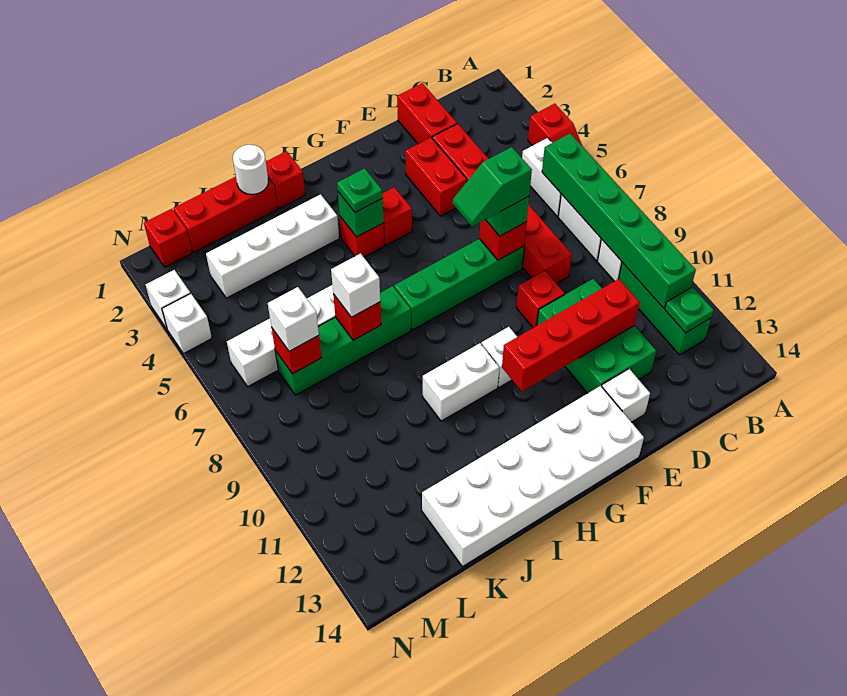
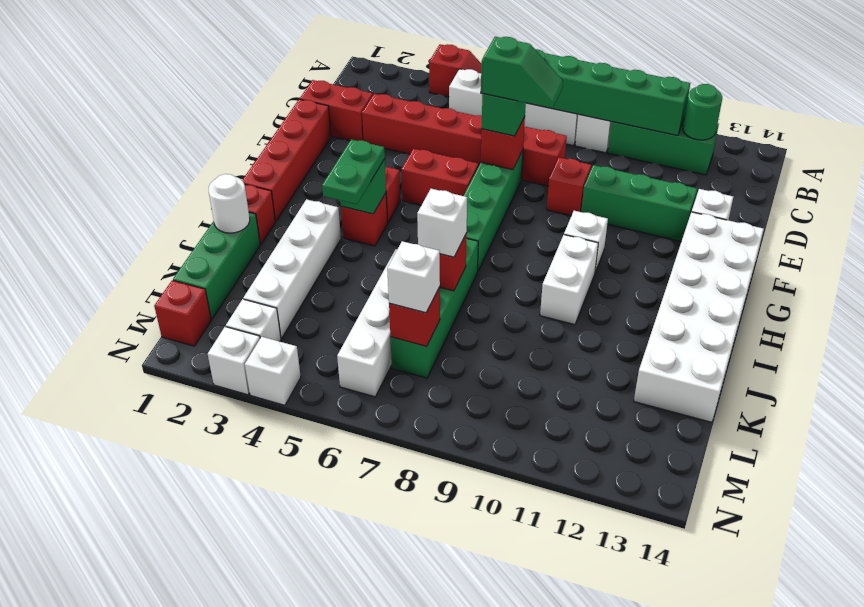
green 1x1 plate [665,287,714,333] -> green 1x1 round brick [683,84,722,140]
green 2x3 brick [537,279,656,393] -> green 1x3 brick [581,165,697,242]
red 1x4 brick [502,279,640,391] -> red 1x4 brick moved to [242,99,331,221]
red 1x2 brick [405,138,467,216] -> red 1x2 brick moved to [401,149,478,205]
green 1x2 slope [453,147,532,227] -> green 1x2 slope turned to [483,37,563,108]
green 1x1 plate [337,168,383,212] -> green 1x2 plate [322,139,385,204]
red 1x3 brick [173,177,278,252] -> green 1x3 brick [173,212,260,319]
none -> white 1x1 brick [226,299,281,341]

